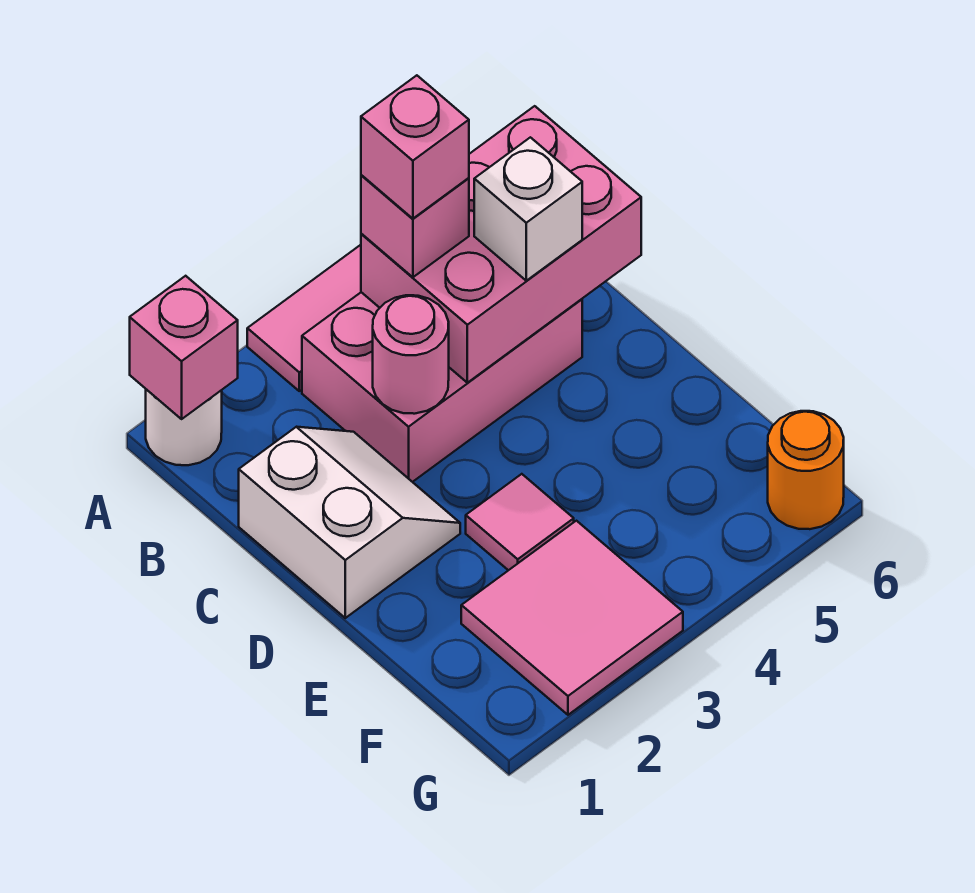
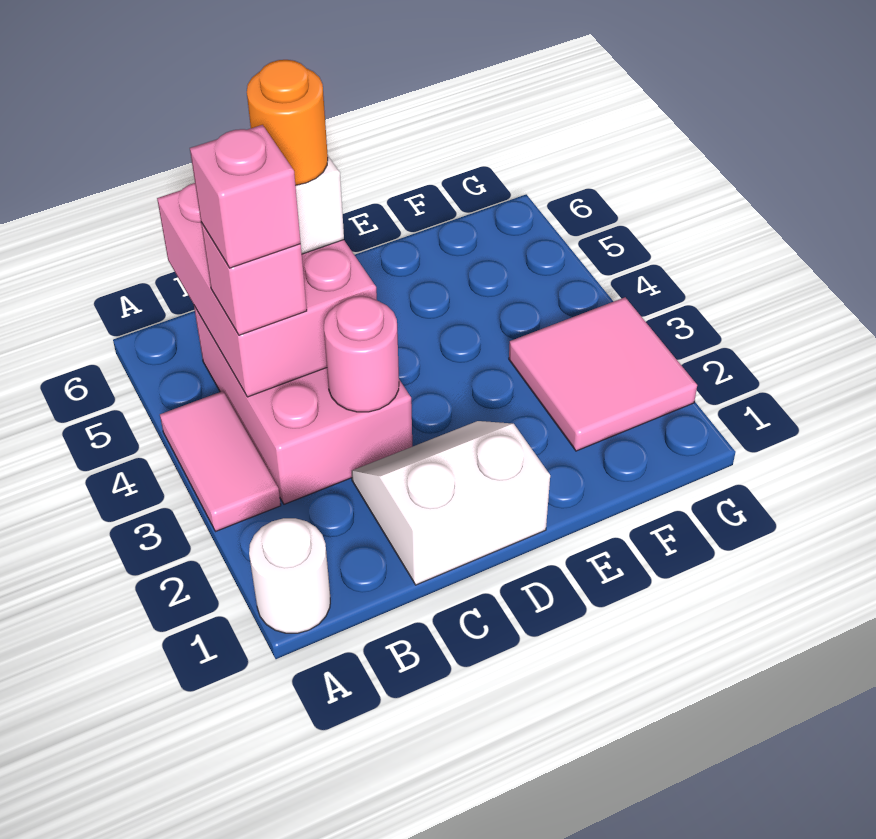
pink 1x1 brick [130,276,238,419] -> none
pink 1x1 tile [466,474,574,570] -> none
orange 1x1 round brick [768,411,844,529] -> orange 1x1 round brick moved to [247,60,328,185]

